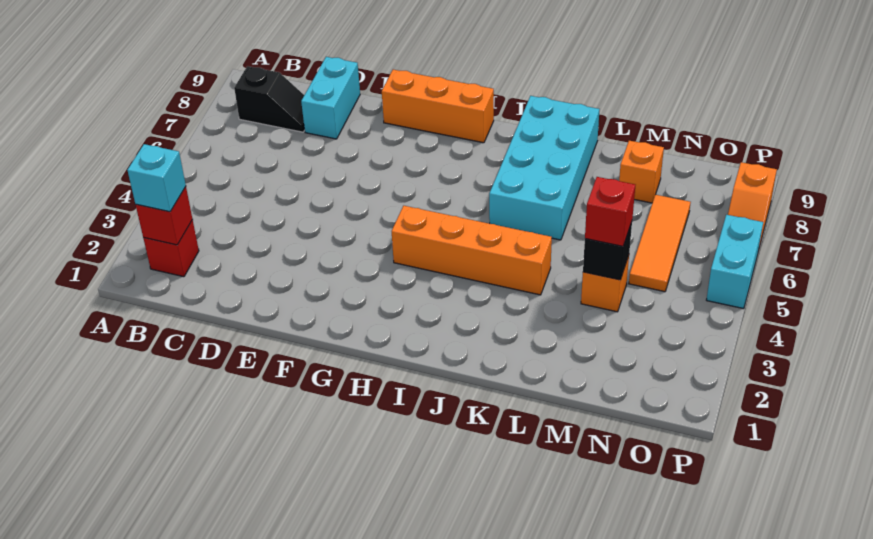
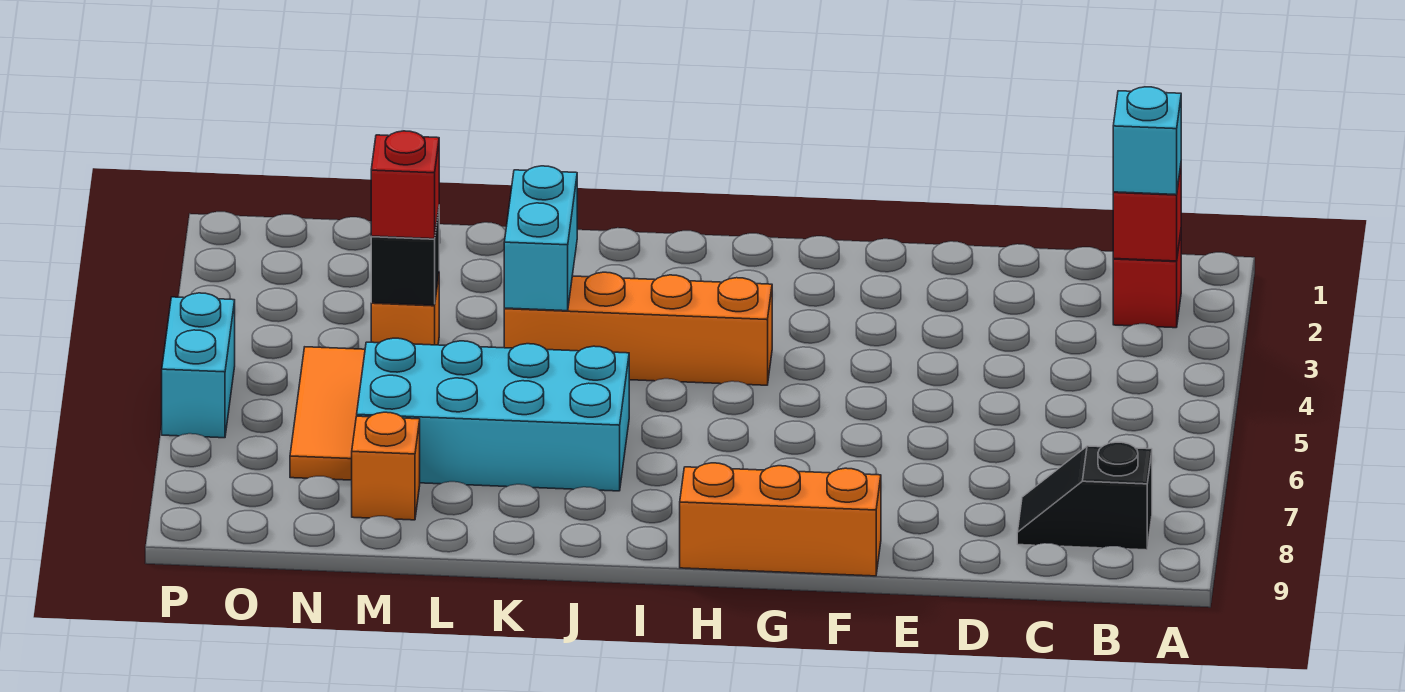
cyan 1x2 brick [301,57,360,139] -> cyan 1x2 brick moved to [504,166,577,311]
cyan 2x4 brick [489,96,600,240] -> cyan 2x4 brick turned to [357,338,629,491]
orange 1x2 slope [728,162,777,247] -> none

